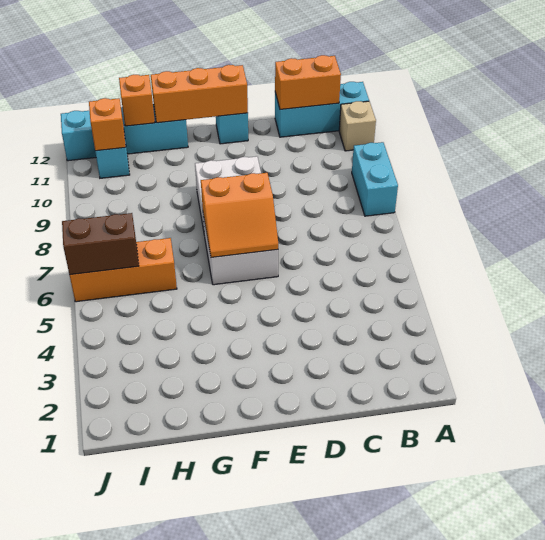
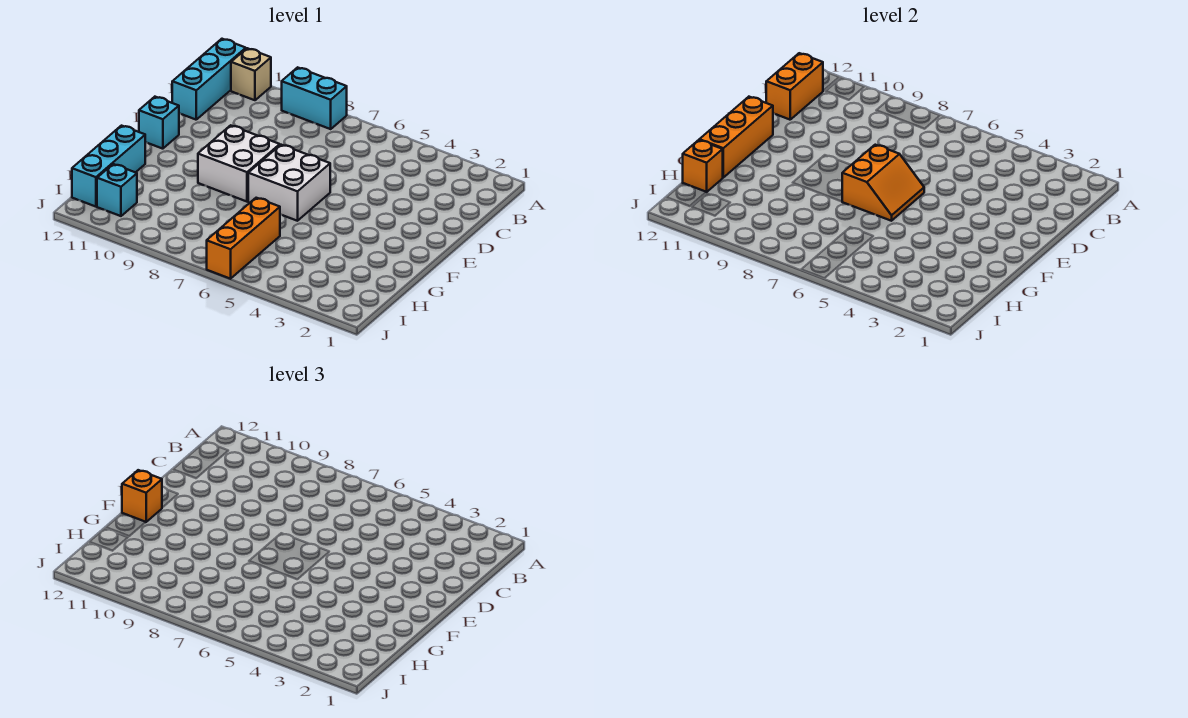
cyan 1x4 brick [61,104,188,161] -> cyan 1x3 brick [72,126,145,207]
brown 1x2 brick [62,213,139,275] -> none
orange 1x1 brick [89,98,126,151] -> orange 1x1 brick moved to [122,470,162,522]

